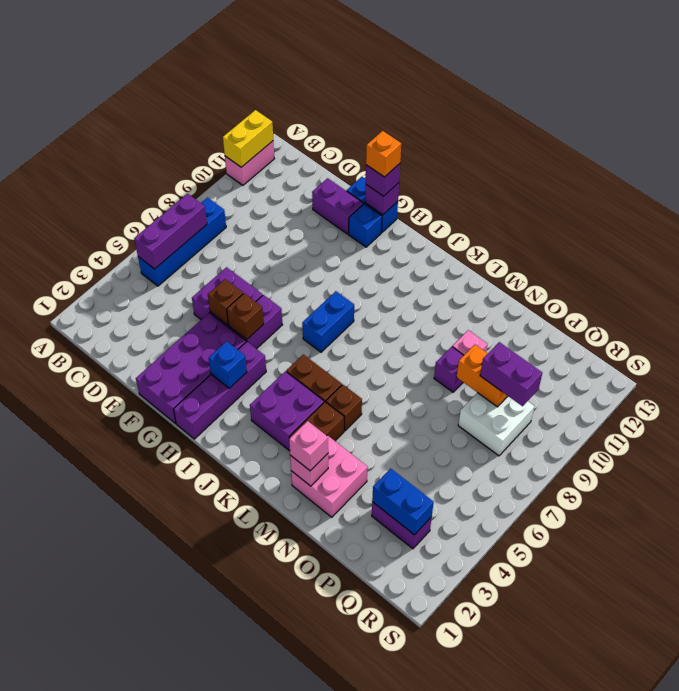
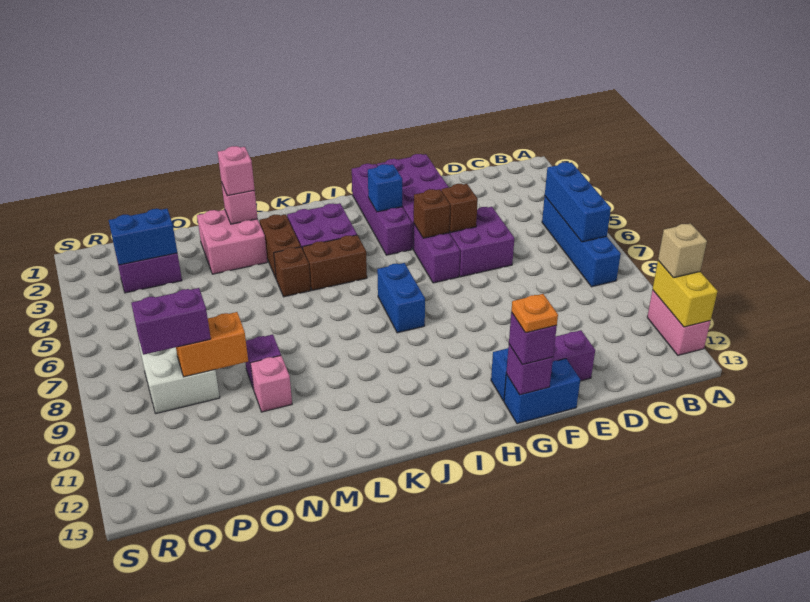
none -> tan 1x1 brick [658,224,707,278]
purple 1x3 brick [134,194,207,269] -> blue 1x3 brick [545,162,611,242]
orange 1x1 brick [366,131,401,177] -> orange 1x1 plate [511,294,558,333]

